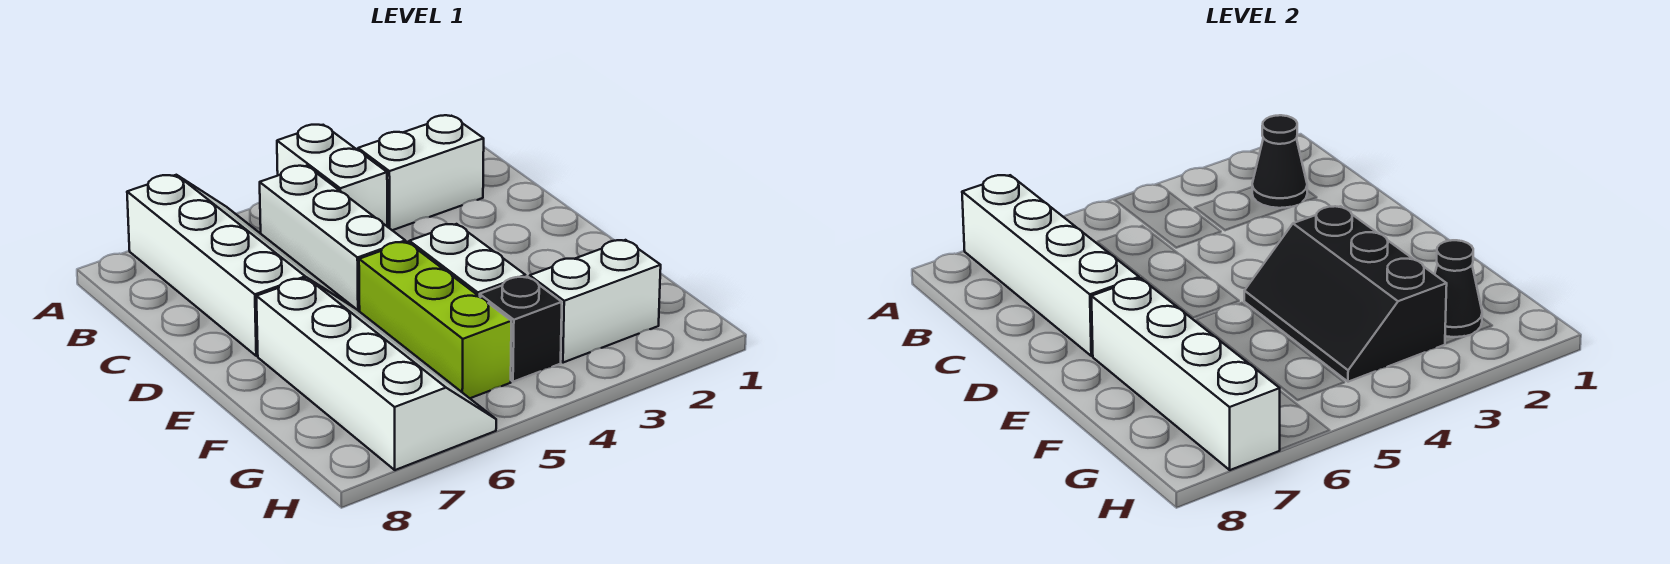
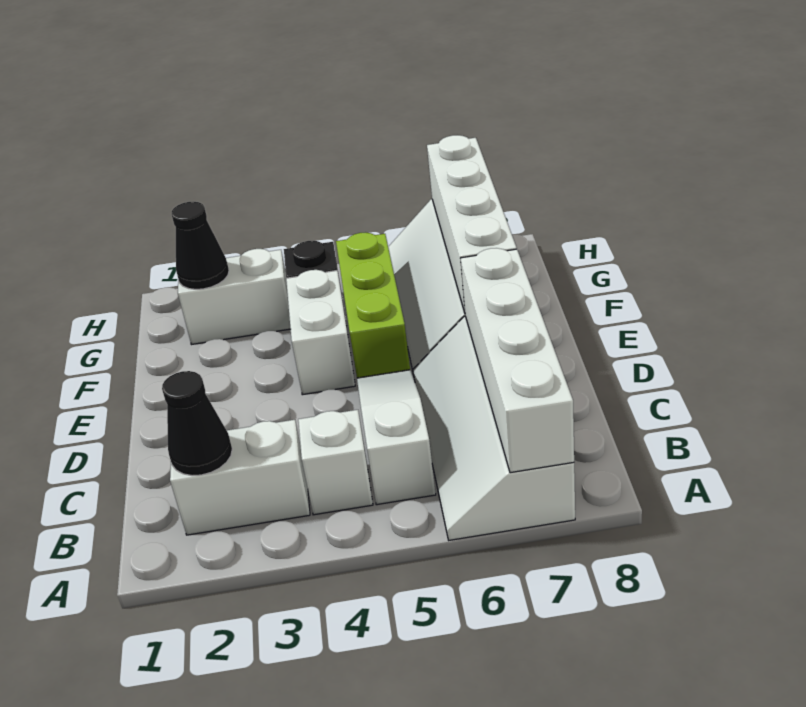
white 1x2 brick [277,125,387,226] -> white 1x1 brick [298,410,373,515]
white 1x3 brick [260,166,405,312] -> white 1x3 slope [357,370,436,505]
black 2x3 slope [1244,206,1447,382] -> none

